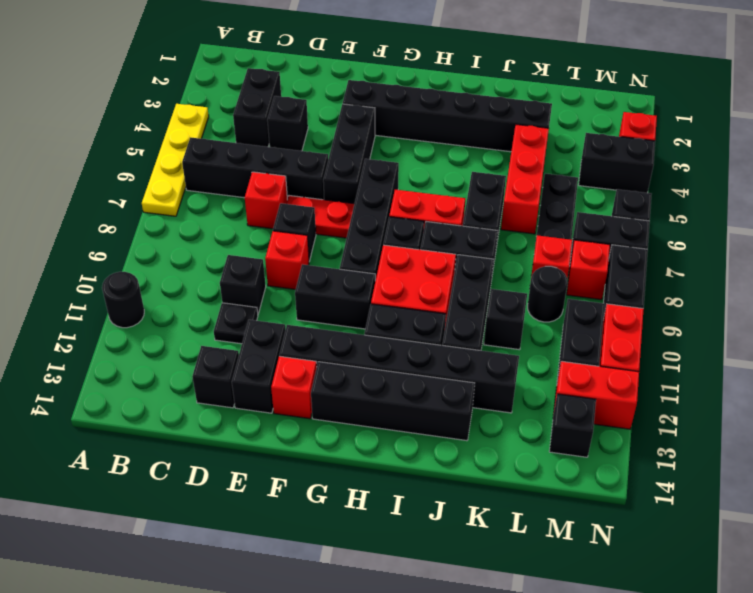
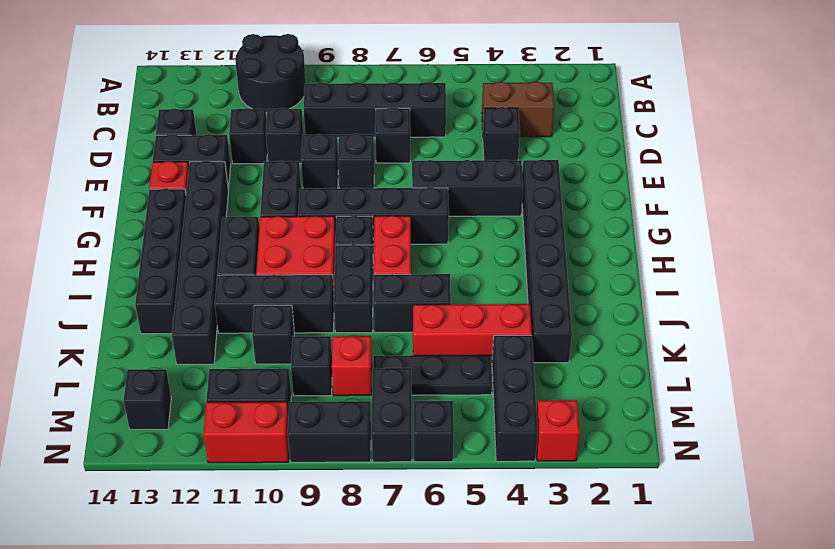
yellow 1x4 plate [142,104,209,216] -> none
black 1x1 round brick [102,272,144,328] -> black 2x2 round brick [235,34,306,113]
black 1x4 brick [182,137,328,200] -> black 1x4 brick turned to [304,82,446,138]
black 1x2 brick [233,68,281,147] -> brown 1x2 brick [482,82,554,137]
red 1x1 brick [245,172,287,229] -> black 1x1 brick [375,108,410,163]
black 1x1 plate [214,303,258,344] -> black 1x1 brick [229,108,267,164]
red 1x2 plate [287,196,354,238] -> none
red 1x1 brick [265,231,309,289] -> black 1x1 brick [301,134,338,189]
black 1x1 round brick [528,266,568,322] -> black 1x1 brick [291,336,332,396]
black 1x2 brick [579,133,655,193] -> black 1x3 brick [492,335,538,461]
red 1x1 brick [567,240,610,300] -> none
red 1x2 brick [553,361,639,429] -> none

